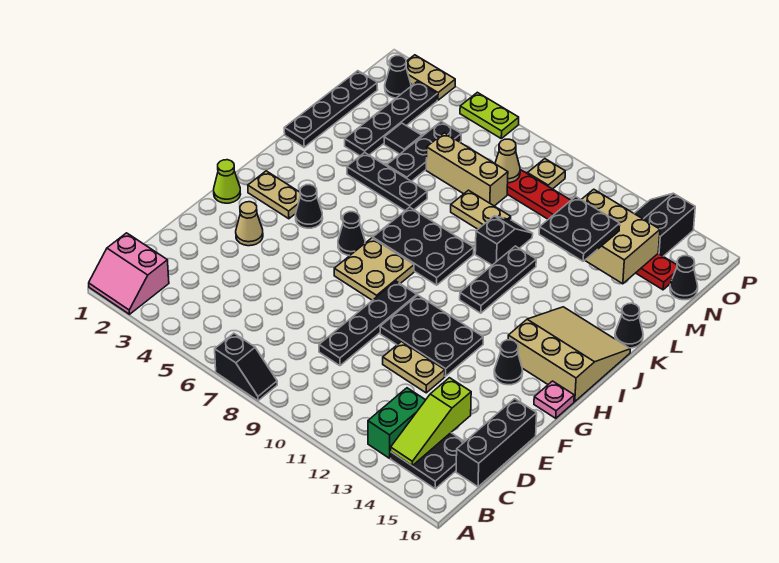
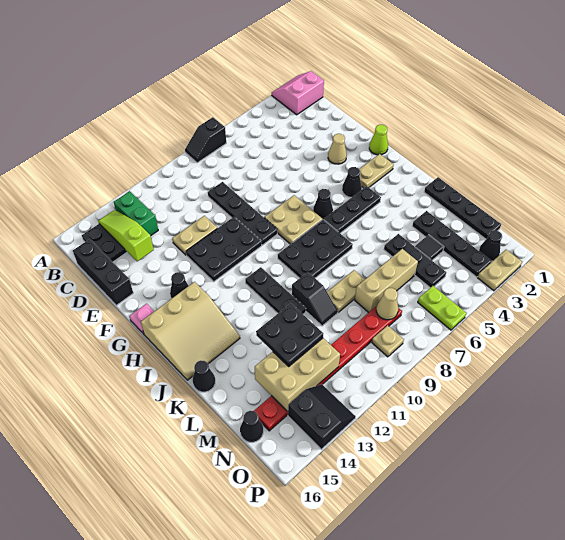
black 1x3 plate [347,153,427,211] -> black 1x3 plate moved to [324,186,381,233]
lime 1x2 plate [460,92,519,138] -> lime 1x2 plate turned to [418,286,466,330]

